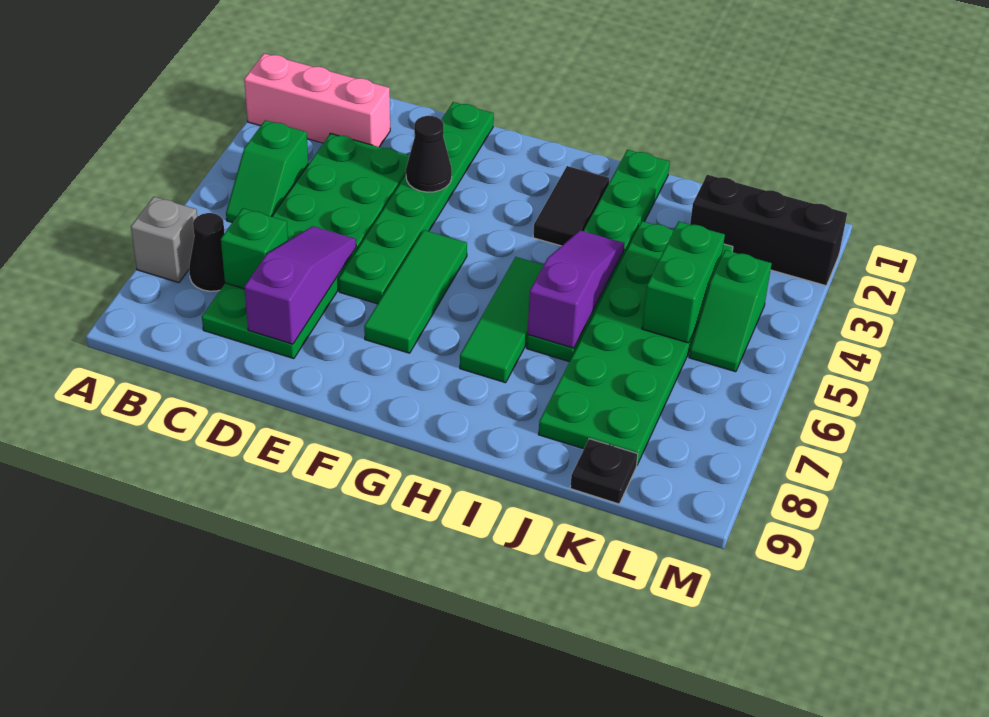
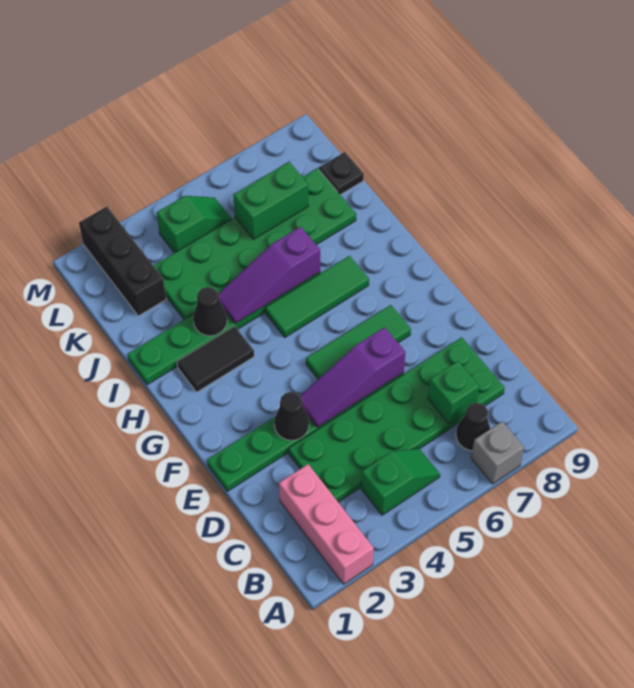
purple 1x3 slope [244,226,356,344] -> purple 1x3 slope moved to [301,327,406,427]
none -> black 1x1 cone [193,287,227,336]
green 1x2 brick [642,222,725,343] -> green 1x2 brick moved to [233,162,308,239]

